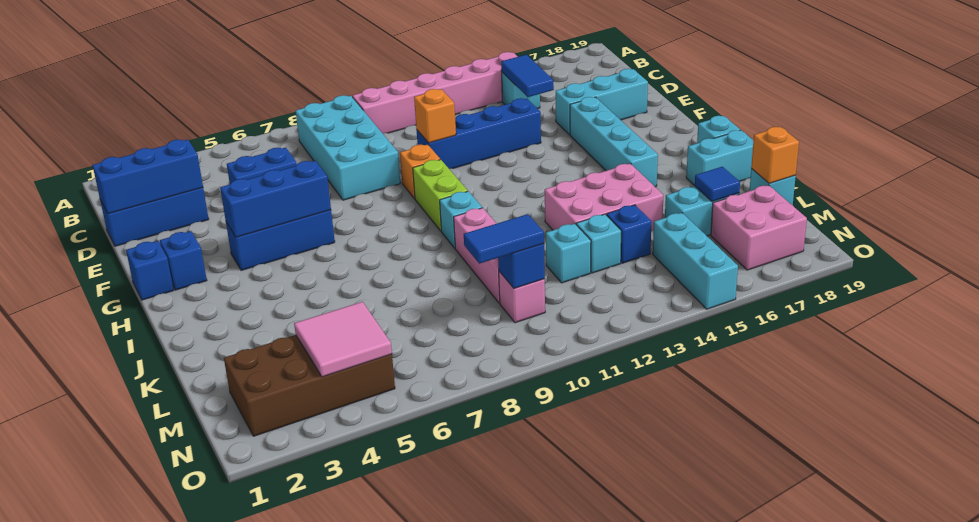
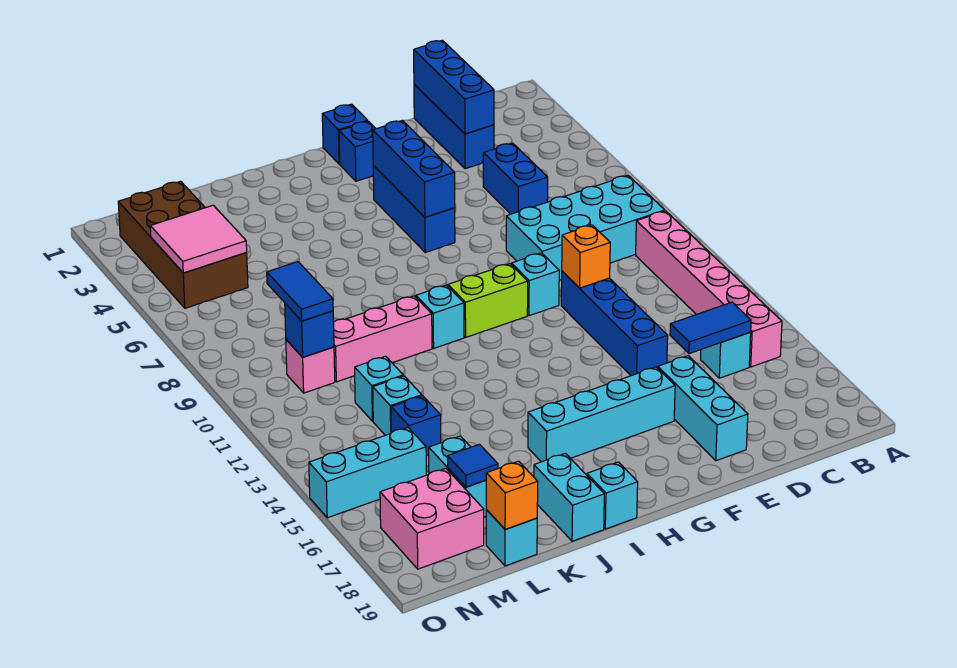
orange 1x1 brick [400,144,440,199] -> cyan 1x1 brick [512,253,559,316]
pink 2x3 brick [545,164,663,231] -> none

